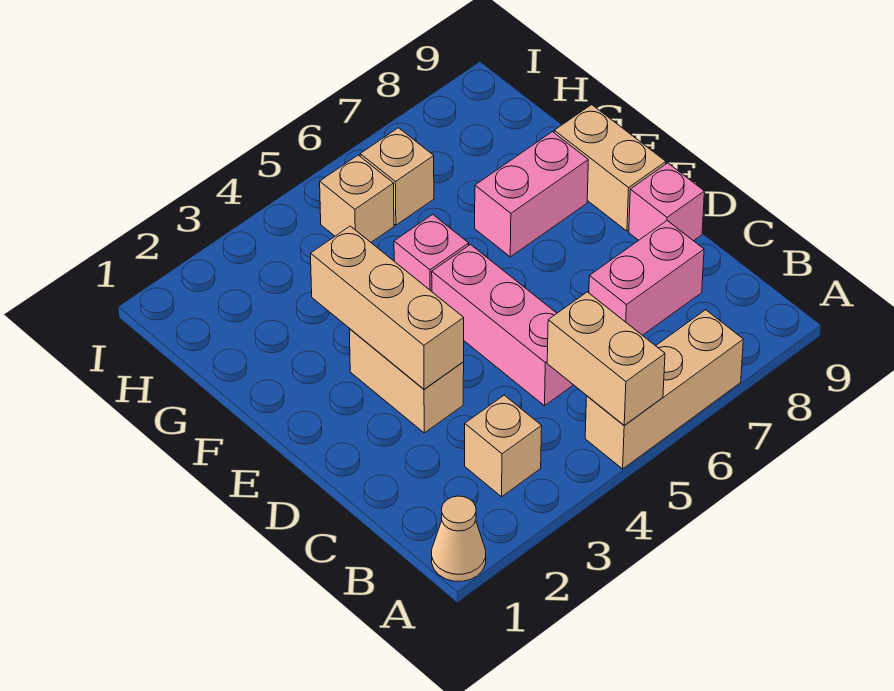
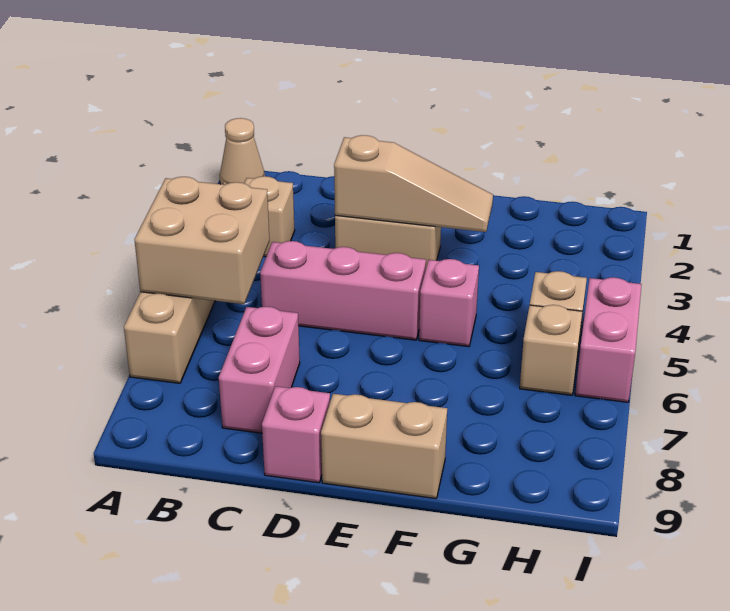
tan 1x2 brick [547,292,665,425] -> tan 2x2 brick [134,177,270,304]
tan 1x3 brick [311,226,464,389] -> tan 1x3 slope [334,135,493,232]
pink 1x2 brick [475,132,588,257] -> pink 1x2 brick moved to [575,277,642,402]

